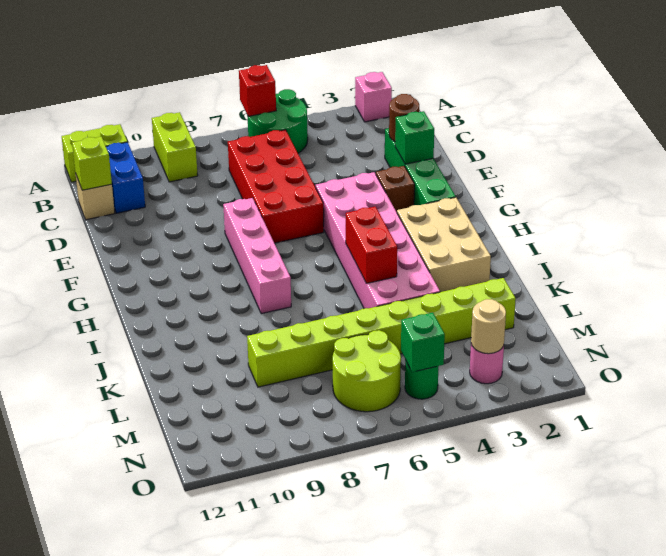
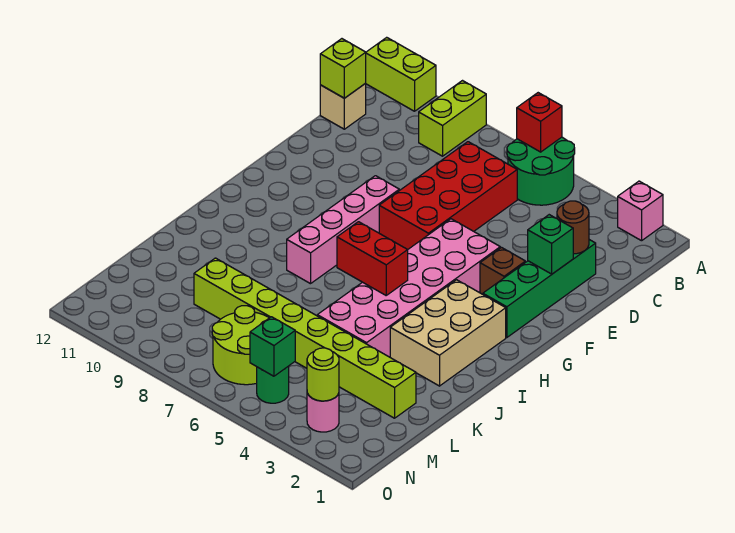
blue 1x2 brick [106,142,145,213] -> none
red 1x2 brick [345,207,397,283] -> red 1x2 brick turned to [337,222,408,295]
tan 1x1 round brick [471,299,506,354] -> lime 1x1 round brick [307,348,339,401]

